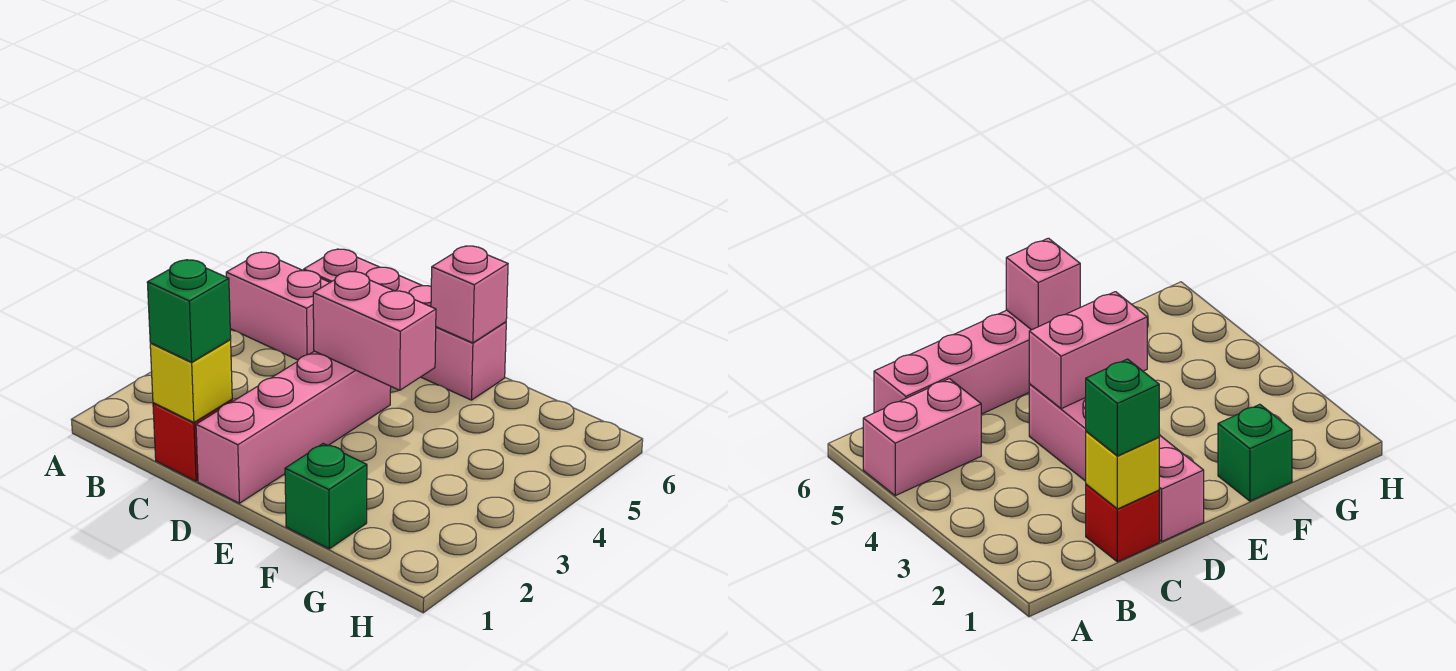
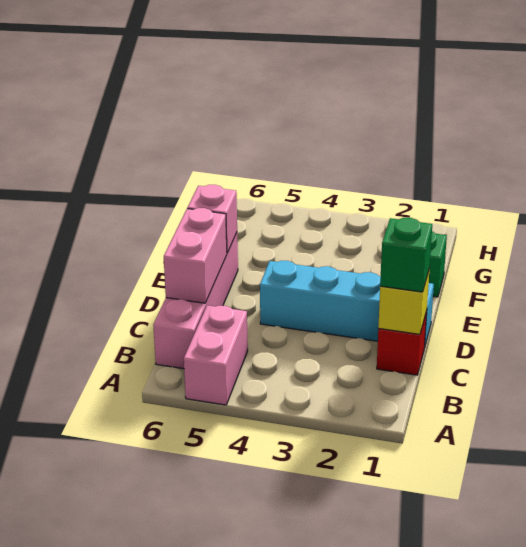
pink 1x4 brick [196,351,391,503] -> cyan 1x4 brick [260,261,434,348]
pink 1x2 brick [313,271,436,390] -> pink 1x2 brick moved to [164,208,227,303]

